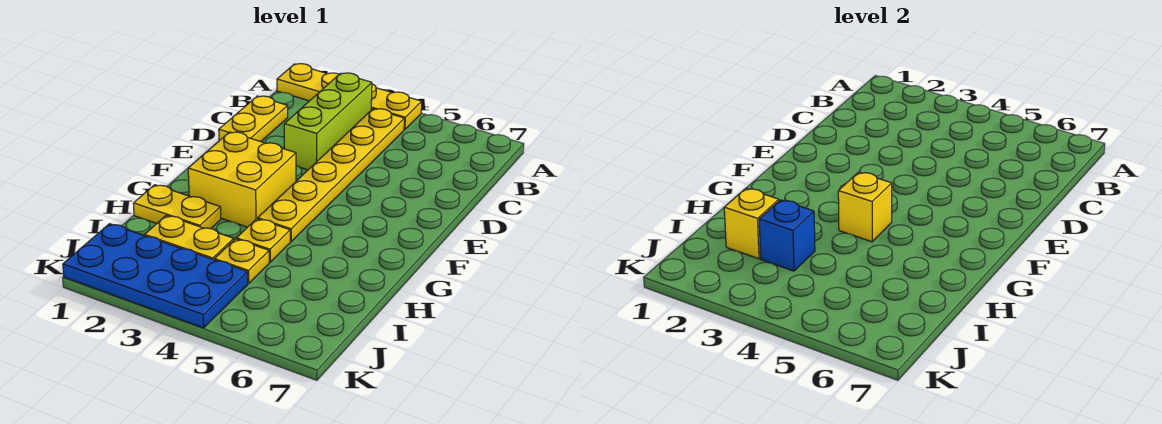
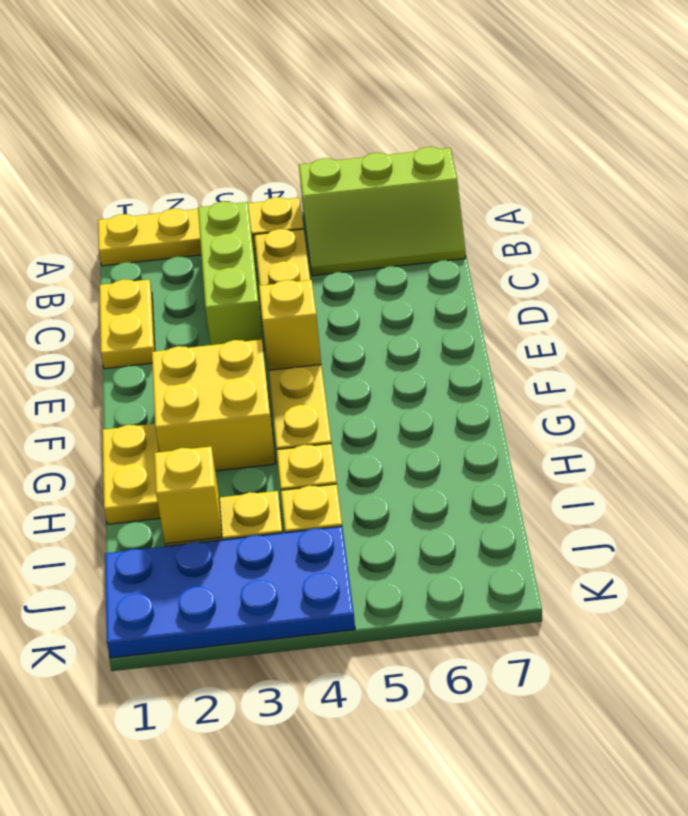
none -> lime 2x3 slope [299,147,466,276]
yellow 1x1 brick [838,172,892,242] -> yellow 1x1 brick moved to [259,280,321,370]
yellow 1x2 plate [133,185,221,229] -> yellow 1x2 plate turned to [102,424,160,524]
blue 1x1 brick [759,200,815,271] -> none

